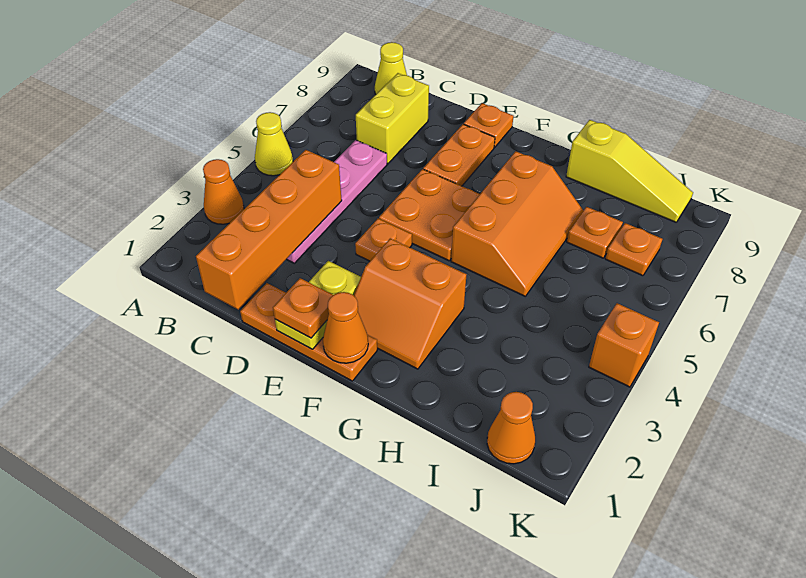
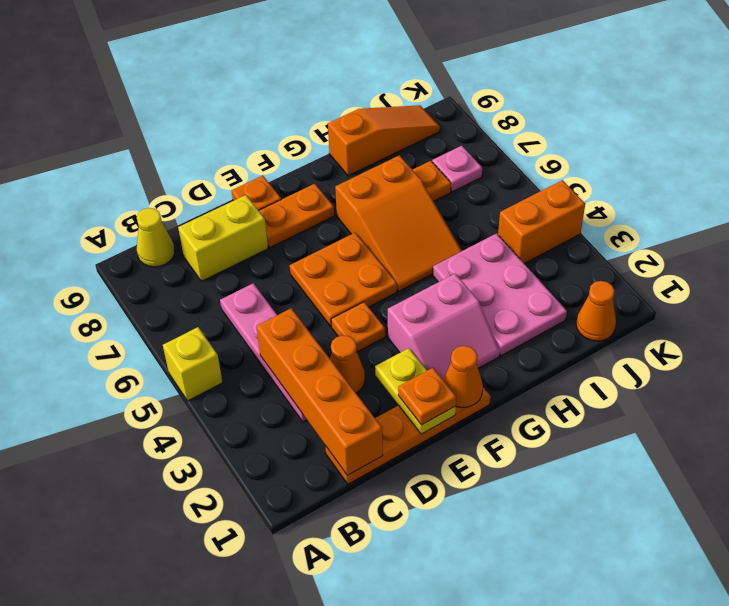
orange 1x1 cone [203,159,244,224] -> orange 1x1 cone moved to [330,335,365,393]
yellow 1x1 cone [255,112,293,176] -> yellow 1x1 brick [163,327,223,401]
yellow 1x2 brick [356,73,429,164] -> yellow 1x2 brick turned to [178,195,268,281]
orange 1x3 plate [240,283,377,381] -> orange 1x4 plate [325,387,490,484]
orange 1x2 plate [423,124,495,186] -> orange 1x2 plate turned to [259,184,334,248]
orange 2x2 slope [354,238,466,369] -> pink 2x2 slope [388,274,500,379]
orange 2x3 slope [451,151,583,296] -> orange 2x3 slope turned to [335,155,462,291]
none -> pink 2x3 plate [433,233,567,356]
yellow 1x3 slope [566,120,693,222] -> orange 1x3 slope [328,105,440,176]
orange 1x1 plate [605,223,662,276] -> pink 1x1 plate [432,146,482,192]
orange 1x1 brick [589,303,659,387] -> orange 1x2 brick [498,180,585,264]

